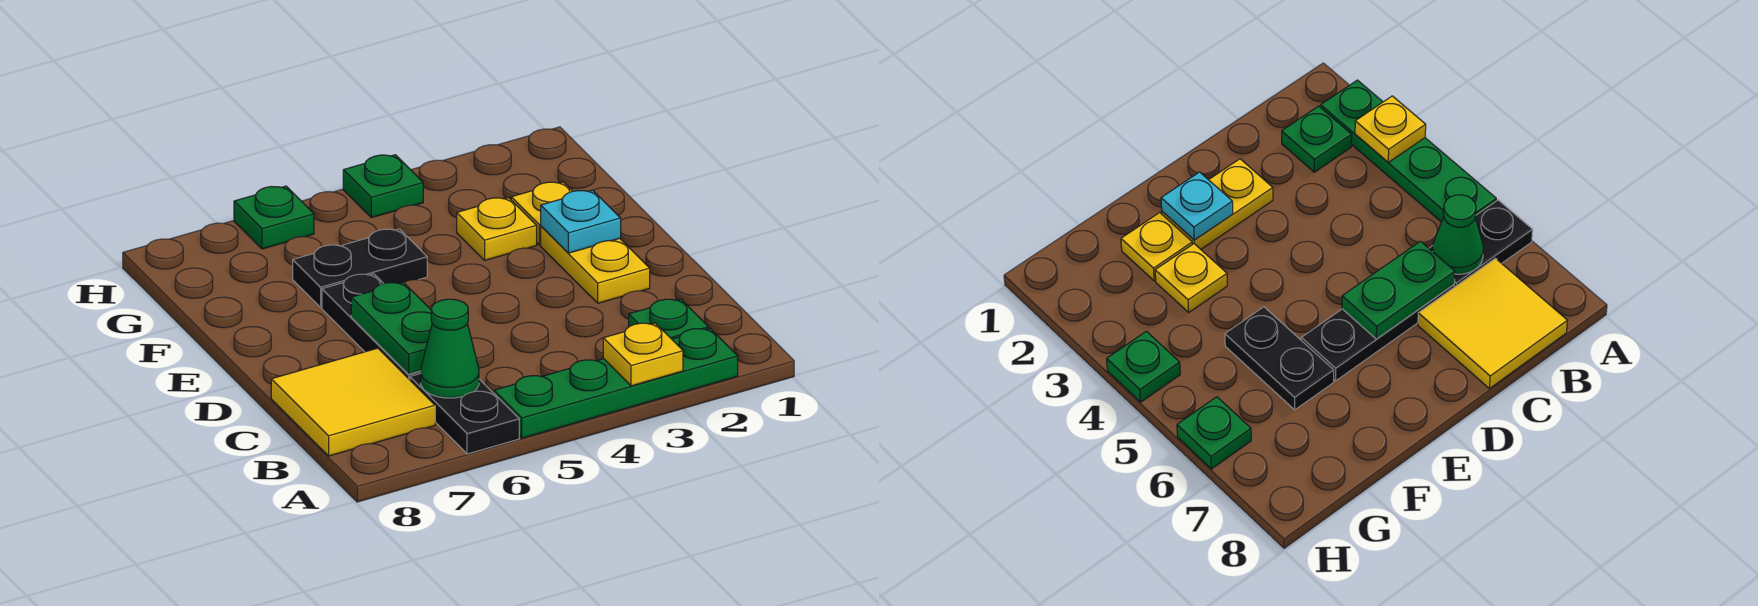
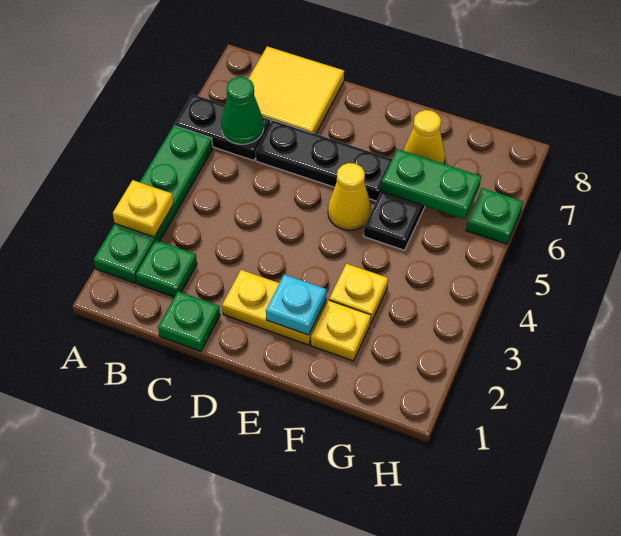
green 1x2 plate [351,282,432,374] -> green 1x2 plate moved to [381,149,481,219]
none -> yellow 1x1 cone [328,163,371,230]
none -> yellow 1x1 cone [404,110,445,164]
green 1x1 plate [343,155,423,218] -> green 1x1 plate moved to [158,291,220,352]

